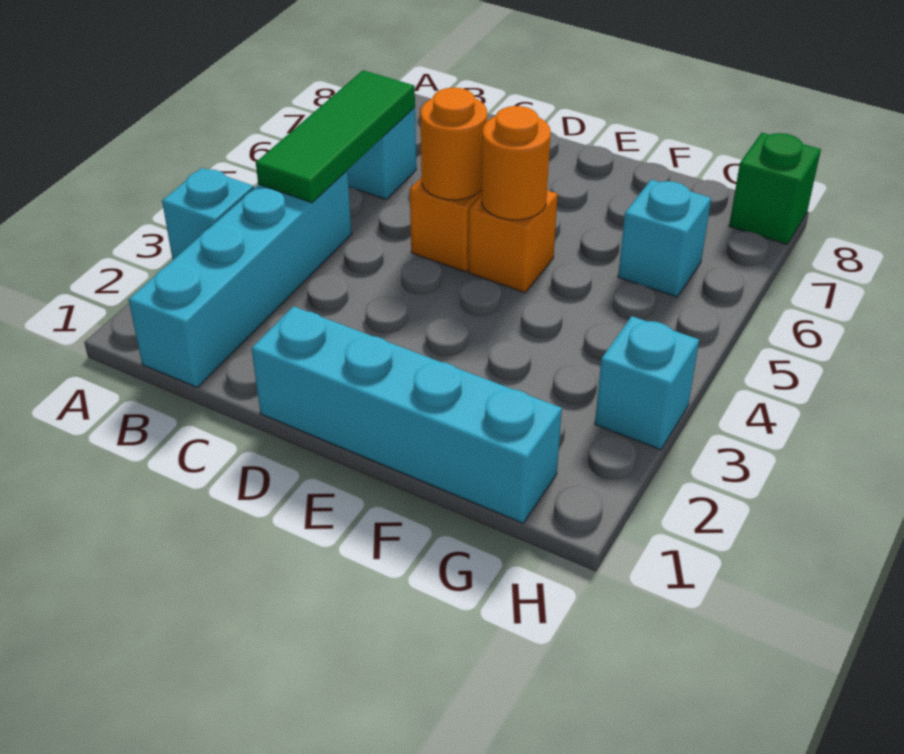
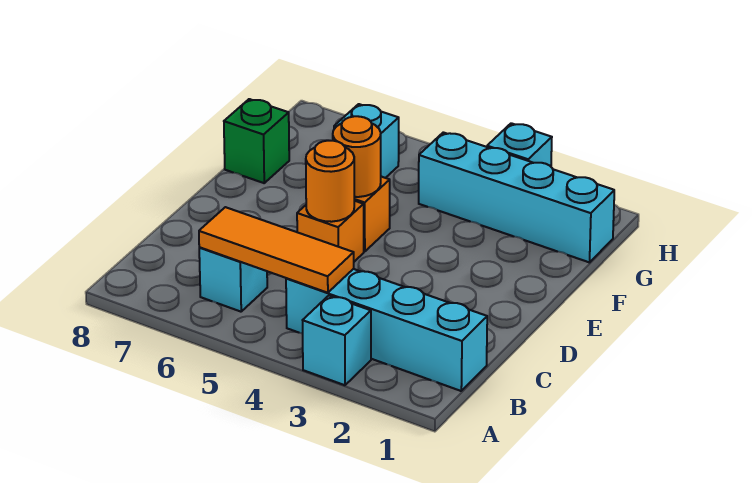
green 1x3 tile [256,70,415,203] -> orange 1x3 tile [199,207,354,293]
cyan 1x4 brick [252,306,562,523] -> cyan 1x4 brick turned to [419,132,614,262]
green 1x1 brick [729,133,821,244] -> green 1x1 brick moved to [224,99,289,183]

